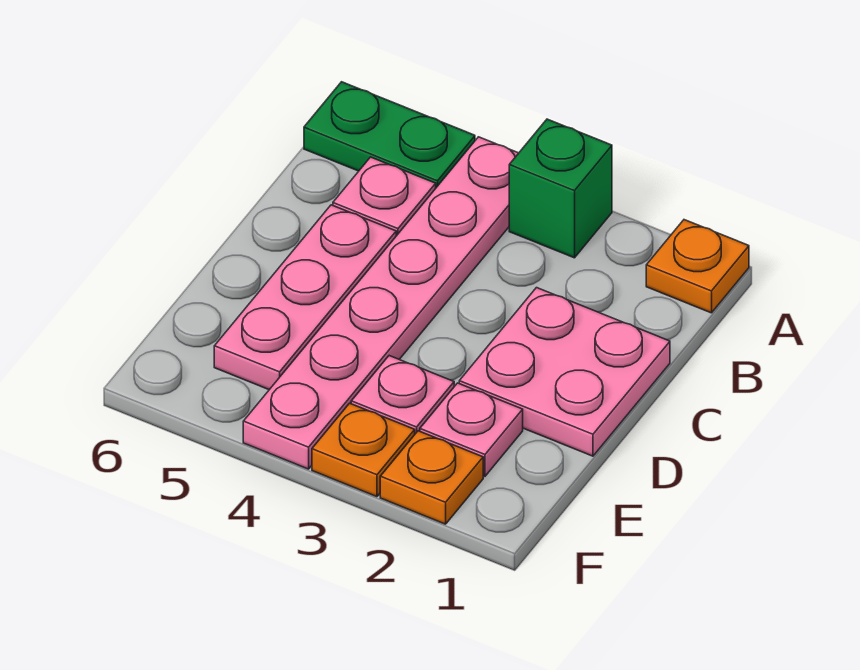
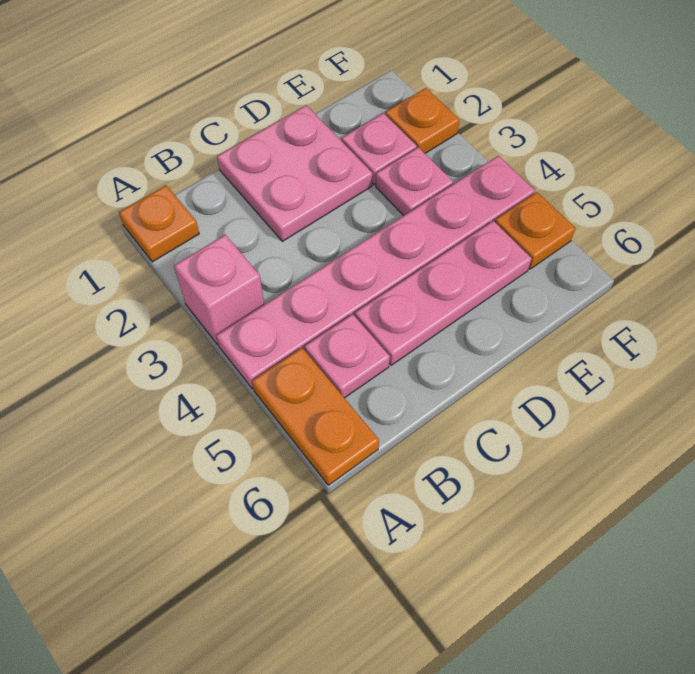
green 1x1 brick [509,119,612,258] -> pink 1x1 brick [174,235,264,344]
green 1x2 plate [304,82,475,188] -> orange 1x2 plate [252,348,379,485]
orange 1x1 plate [312,403,415,497] -> orange 1x1 plate moved to [495,192,575,269]

